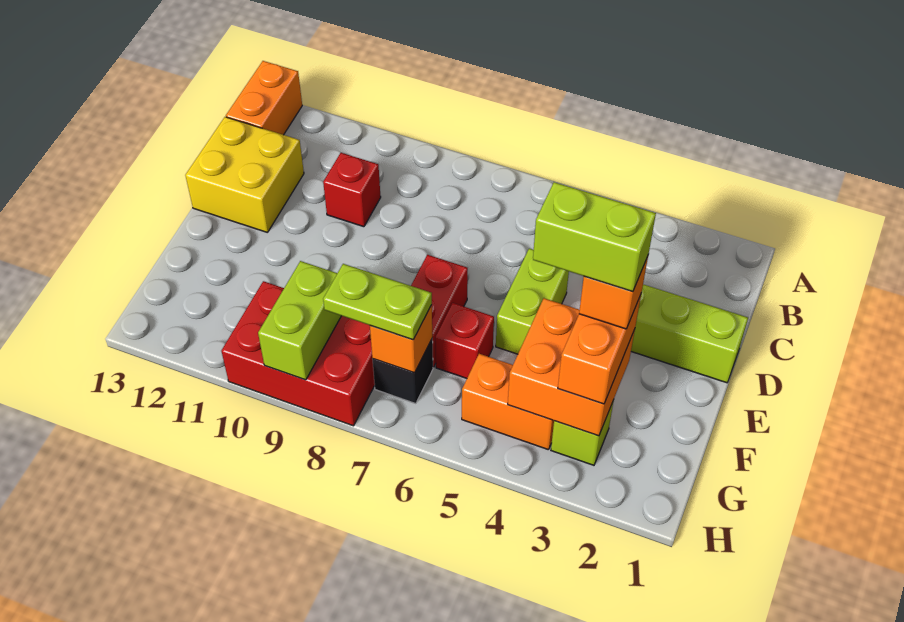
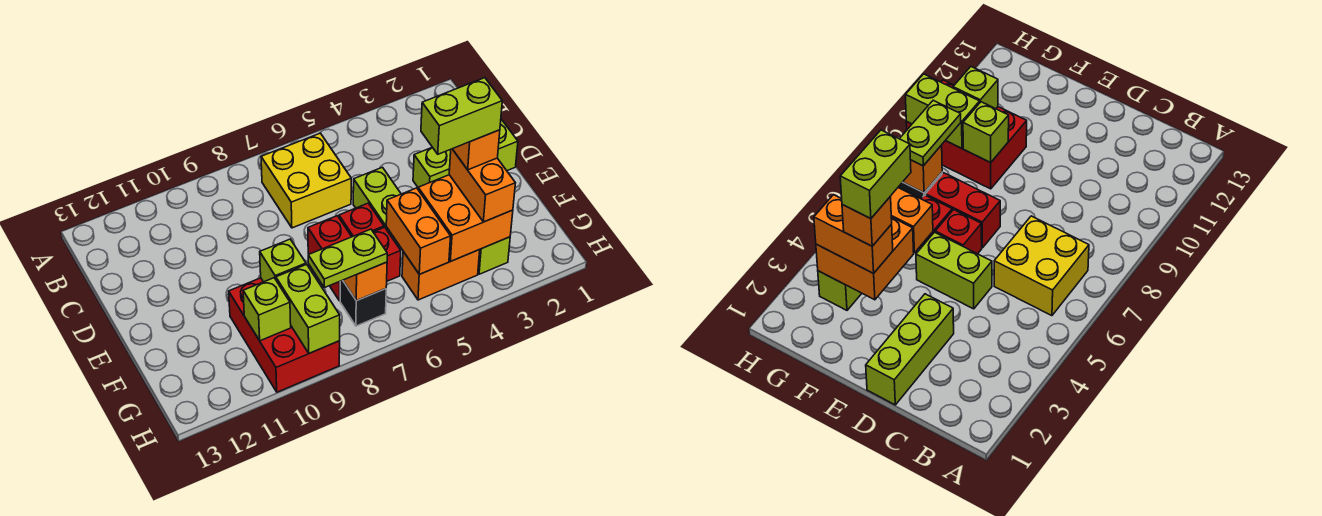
orange 1x2 brick [226,61,302,135] -> orange 1x2 brick moved to [386,188,451,274]
red 1x1 brick [323,153,381,227] -> red 1x1 brick moved to [339,203,384,237]
yellow 2x2 brick [185,117,304,233] -> yellow 2x2 brick moved to [261,133,351,228]
none -> lime 1x1 brick [260,239,306,282]
red 2x3 brick [221,281,375,426] -> red 2x3 brick turned to [229,278,340,392]
none -> lime 1x1 brick [243,278,291,341]

